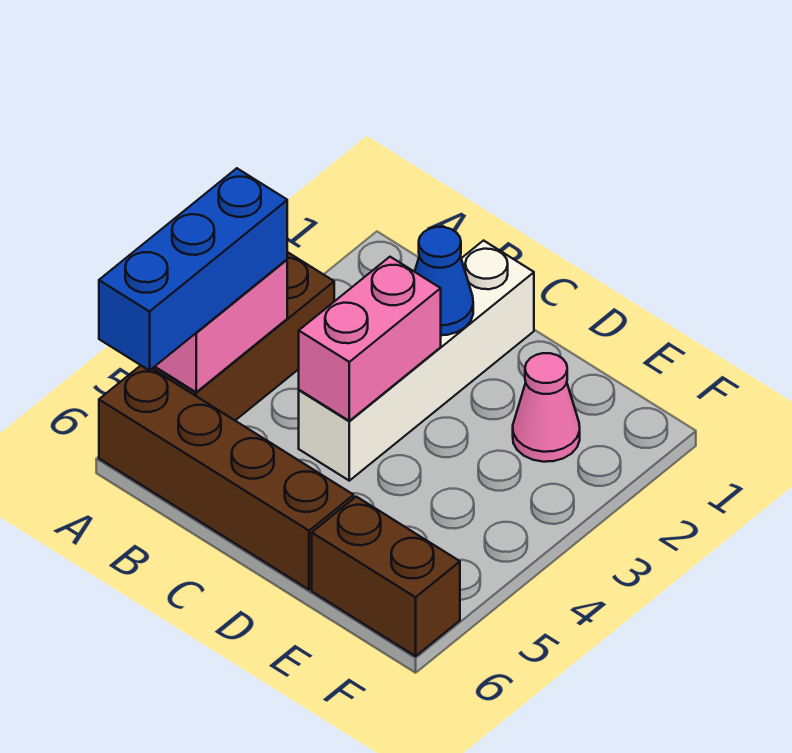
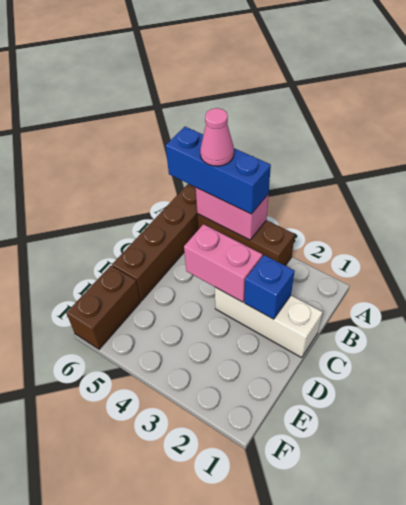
white 1x4 brick [299,241,534,481] -> white 1x3 brick [215,287,323,358]
blue 1x1 cone [415,227,473,335] -> blue 1x1 brick [244,255,295,319]
pink 1x1 cone [513,353,580,462] -> pink 1x1 cone moved to [200,108,234,166]

